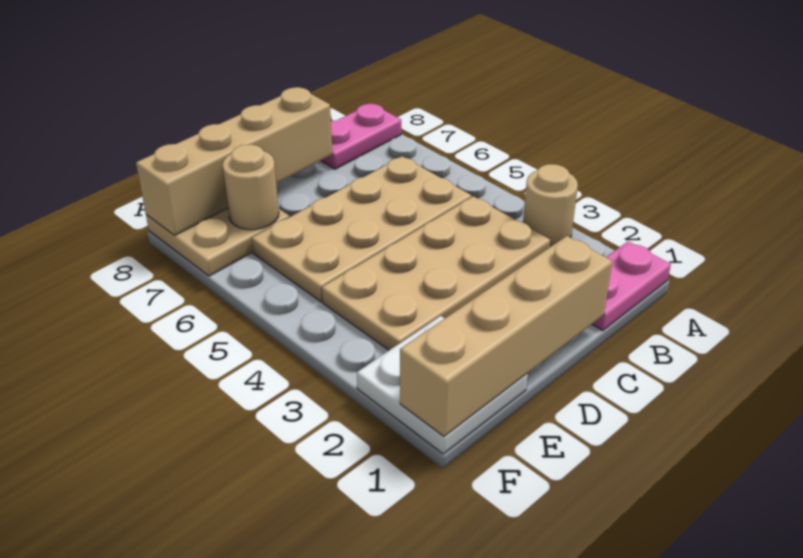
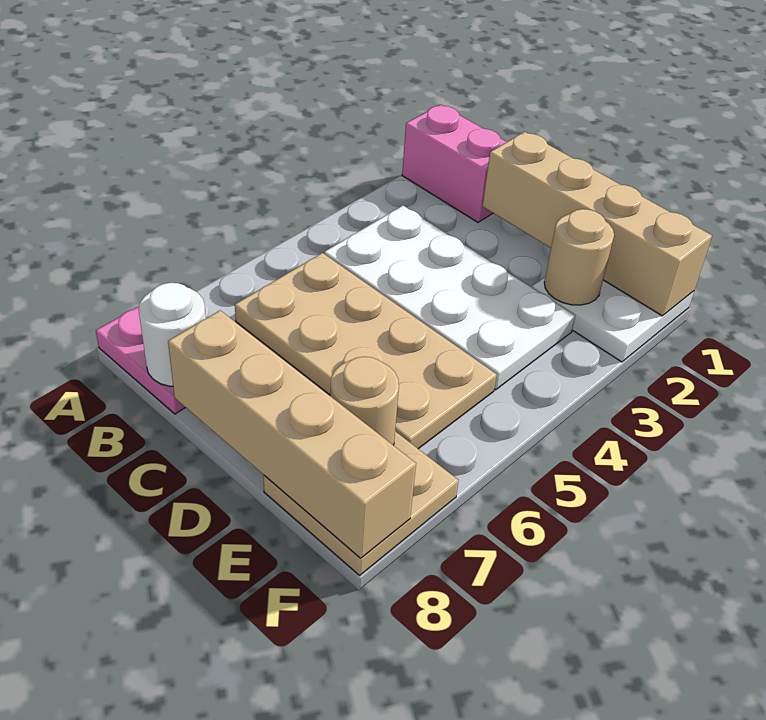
pink 1x2 plate [592,241,671,331] -> pink 1x2 brick [402,105,506,222]
tan 1x1 round brick [523,164,578,248] -> tan 1x1 round brick moved to [544,209,614,305]
tan 2x4 plate [322,196,550,350] -> white 2x4 plate [324,206,575,390]
none -> white 1x1 round brick [139,283,206,386]

